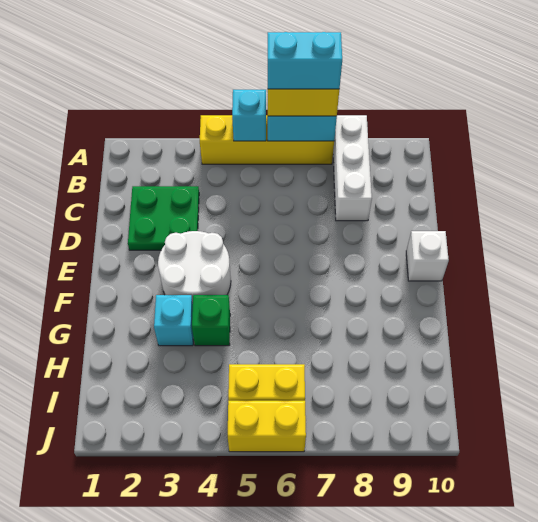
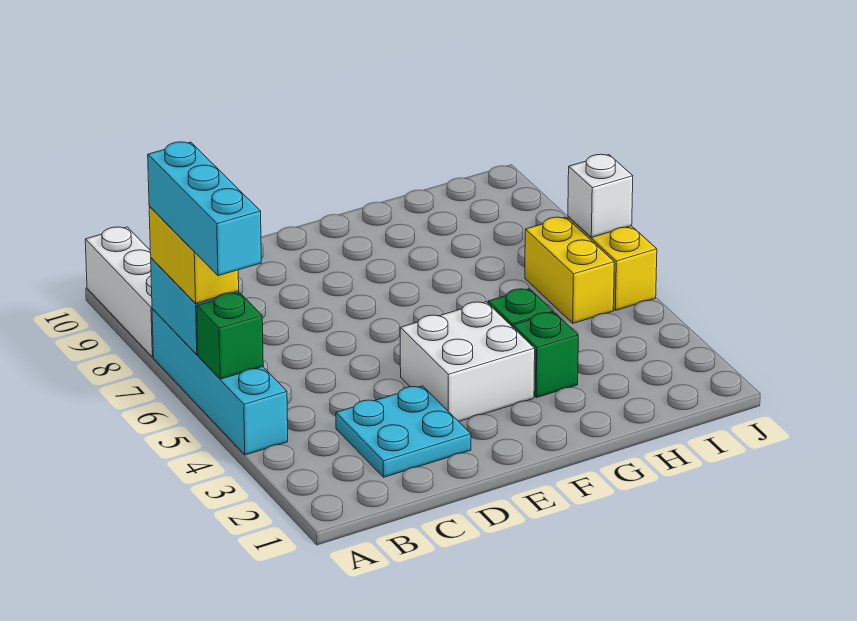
yellow 1x4 brick [200,115,334,164] -> cyan 1x4 brick [152,309,288,455]
cyan 1x1 brick [232,90,266,141] -> green 1x1 brick [197,293,263,379]
cyan 1x2 brick [268,32,342,89] -> cyan 1x3 brick [148,142,261,276]
white 1x3 brick [333,115,372,221] -> white 1x3 brick turned to [85,227,153,357]
green 2x2 plate [128,186,199,250] -> cyan 2x2 plate [336,386,471,477]
white 2x2 round brick [158,231,231,302] -> white 2x2 brick [400,302,535,421]
white 1x1 brick [406,231,449,281] -> white 1x1 brick moved to [568,154,633,237]
cyan 1x1 brick [154,295,193,346] -> green 1x1 brick [513,312,578,398]

